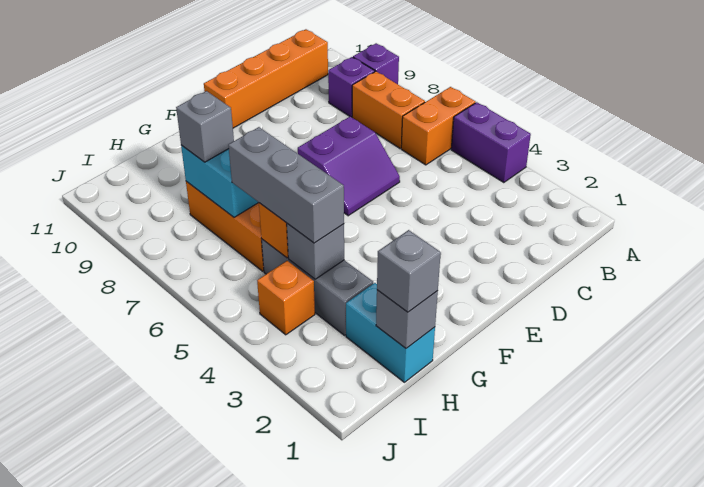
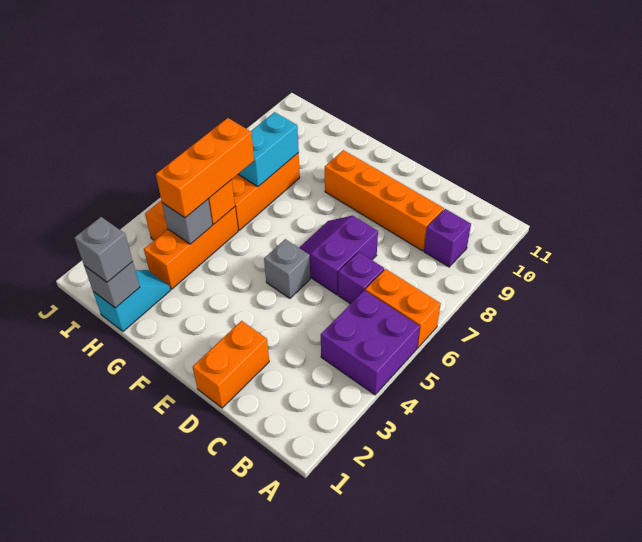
purple 1x2 brick [451,102,531,183] -> purple 2x2 brick [321,290,420,395]
purple 1x1 brick [353,43,399,84] -> purple 1x1 brick moved to [338,252,384,304]
orange 1x2 brick [352,72,425,148] -> orange 1x2 brick moved to [193,321,269,408]
orange 1x4 brick [204,29,328,128] -> orange 1x4 brick moved to [325,150,444,251]
purple 2x2 slope [298,117,400,216] -> purple 2x2 slope turned to [299,216,378,295]
cyan 1x2 brick [346,283,435,382] -> cyan 1x2 slope [93,270,171,331]
grey 1x3 brick [262,239,373,335] -> orange 1x3 brick [144,207,238,289]
grey 1x3 brick [228,127,344,243] -> orange 1x3 brick [156,118,254,218]
grey 1x1 brick [176,91,234,162] -> grey 1x1 brick moved to [264,239,310,298]

